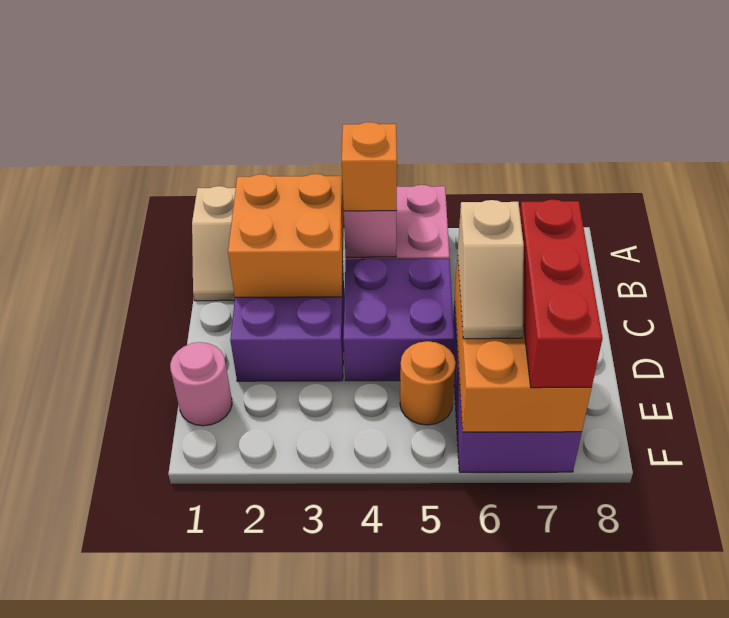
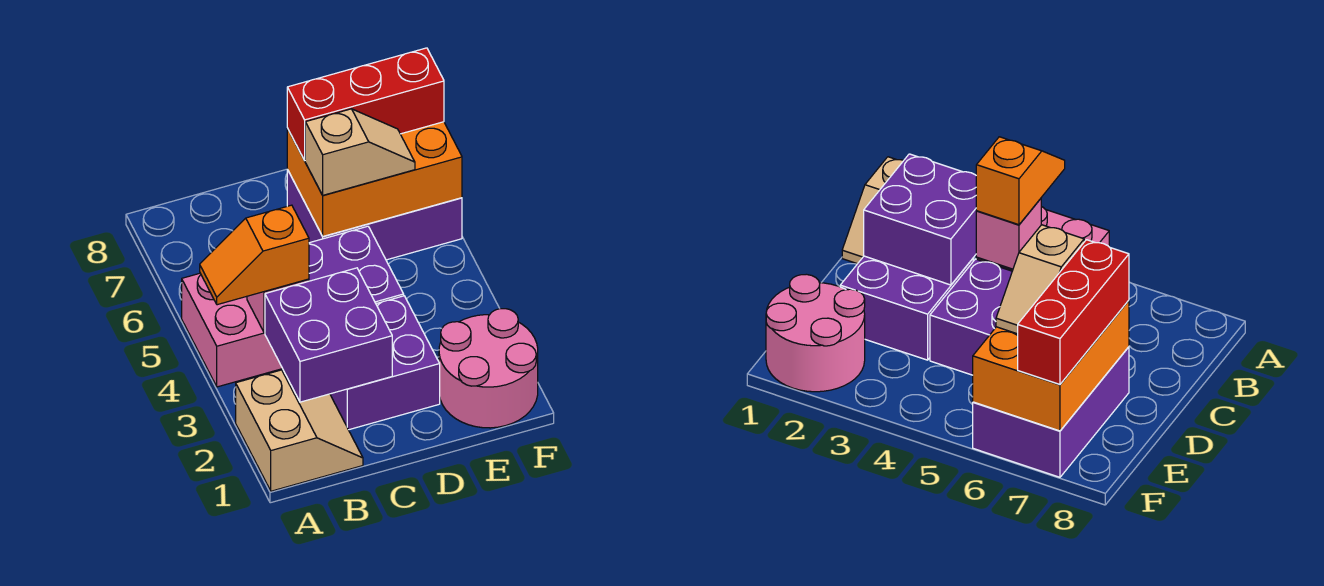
orange 2x2 brick [228,174,344,297] -> purple 2x2 brick [265,268,392,402]
pink 1x1 round brick [170,342,232,426] -> pink 2x2 round brick [439,309,538,428]
orange 1x1 round brick [400,341,456,425] -> none

